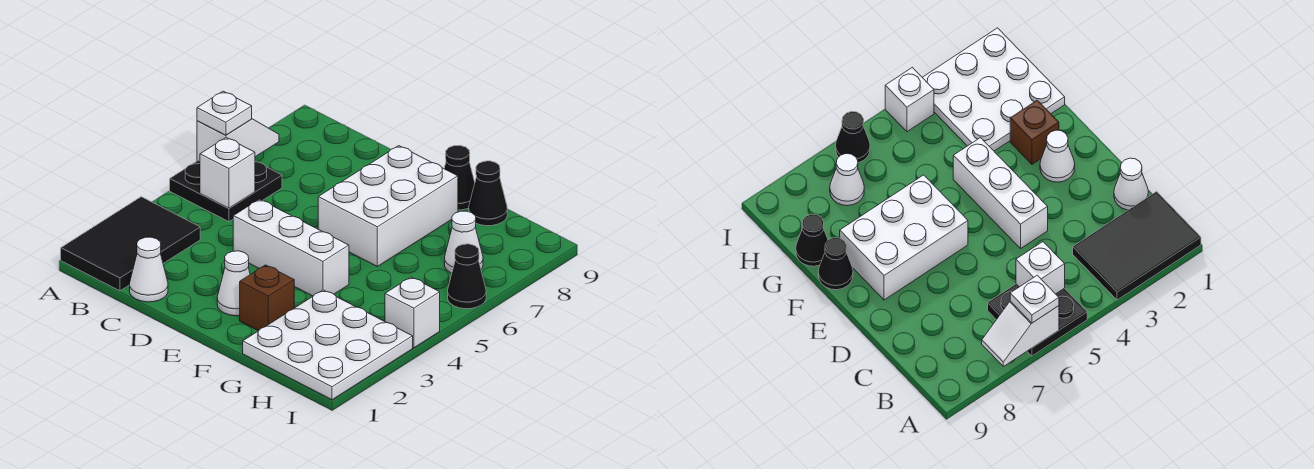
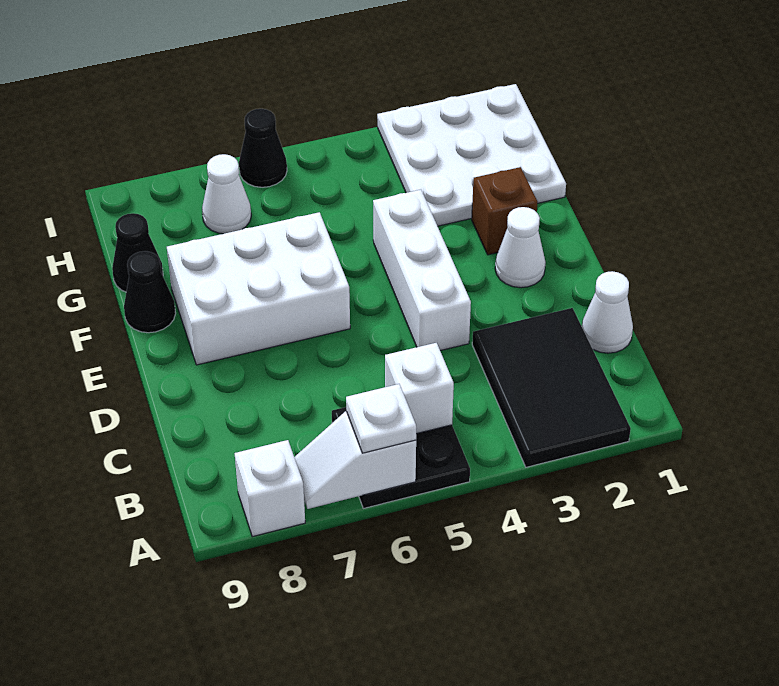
black 2x3 tile [61,197,200,291] -> black 2x3 tile turned to [472,308,631,467]
white 1x1 brick [385,277,440,348] -> white 1x1 brick moved to [235,440,305,537]

